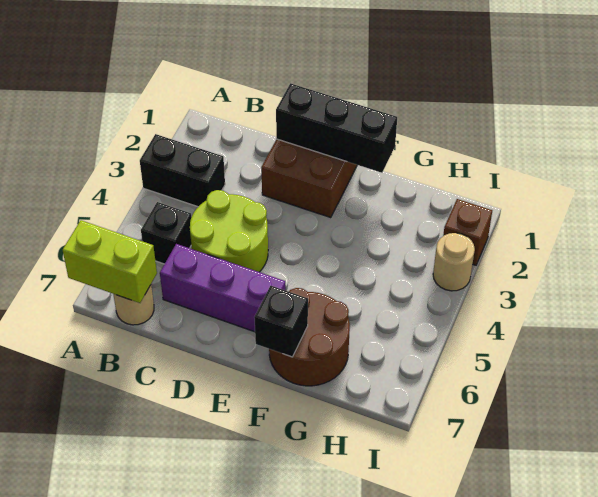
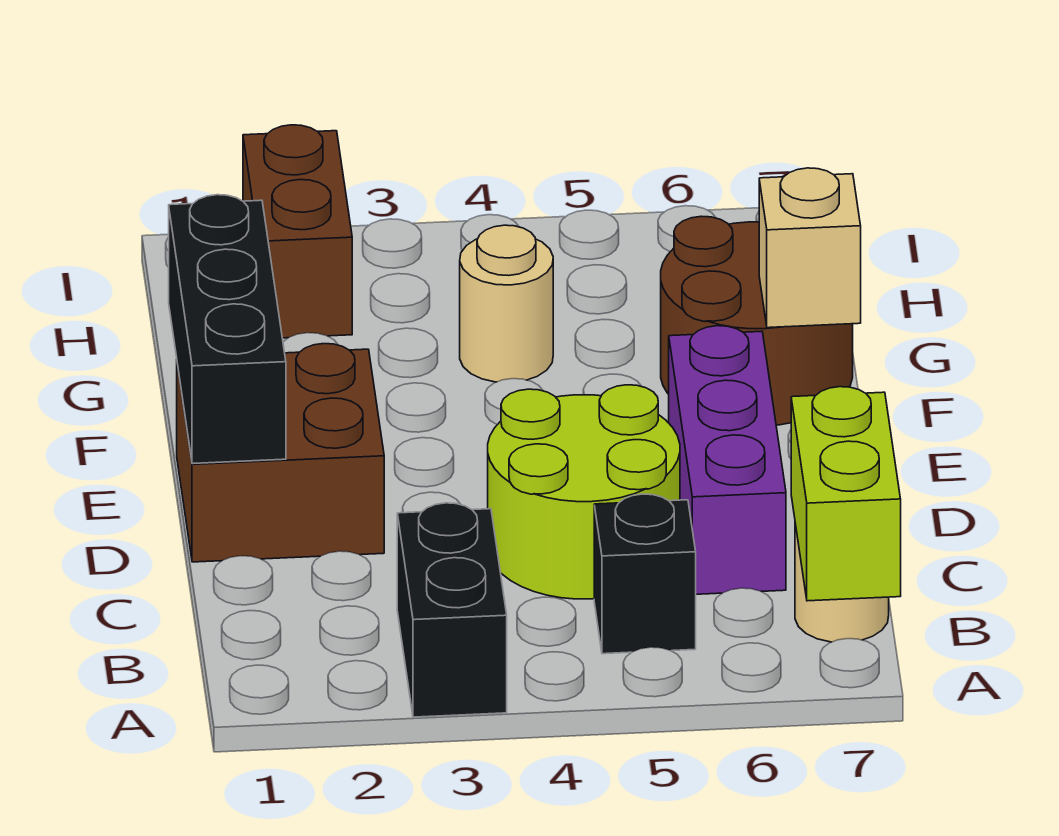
black 1x1 brick [254,286,308,357] -> tan 1x1 brick [759,168,861,328]
brown 1x1 brick [443,199,492,265] -> brown 1x2 brick [243,125,352,338]
tan 1x1 round brick [433,233,475,291] -> tan 1x1 round brick moved to [460,225,553,382]

